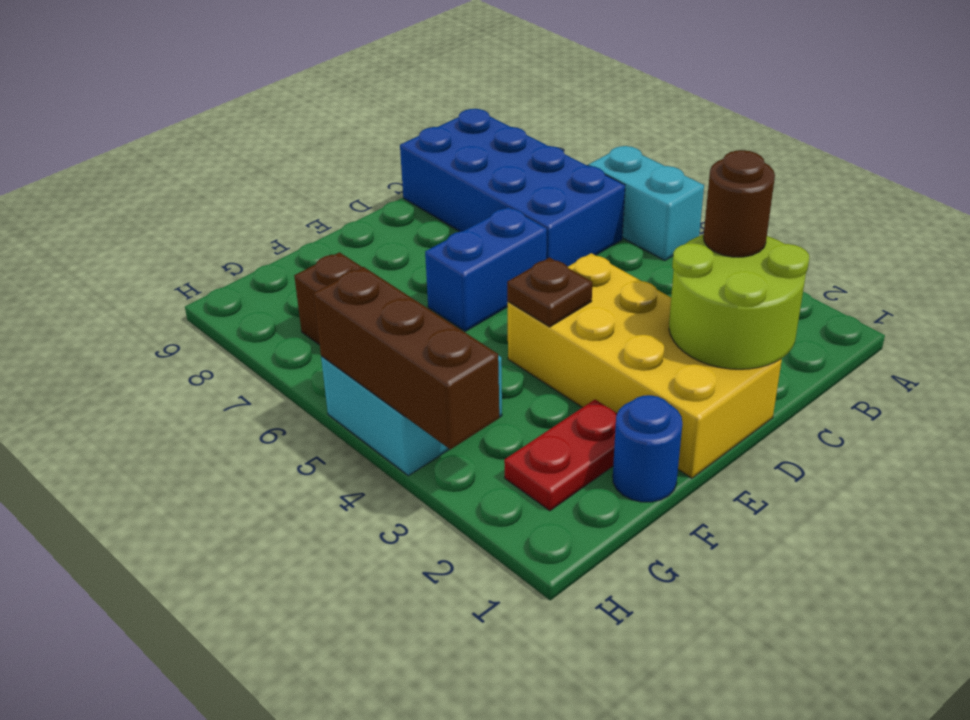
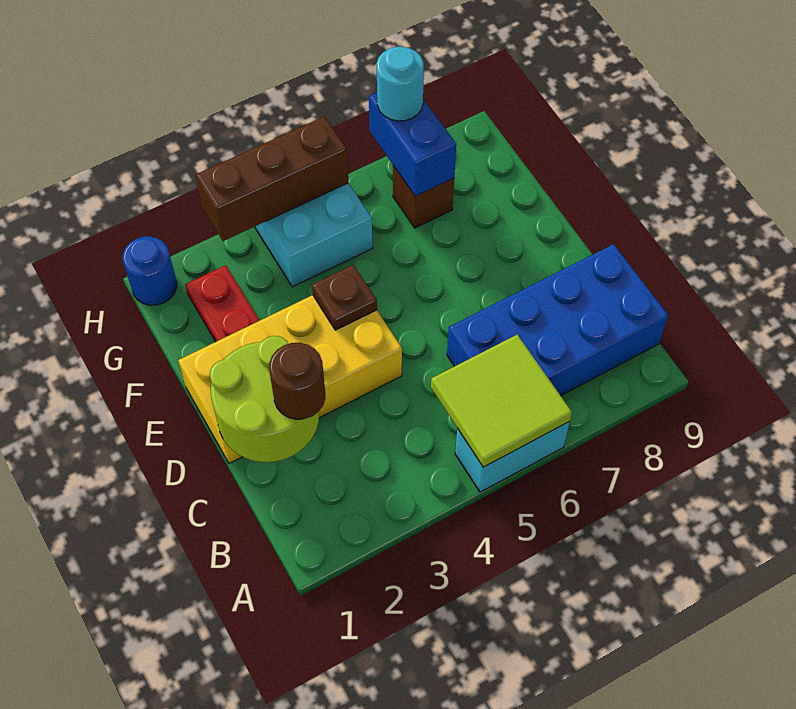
none -> lime 2x2 tile [431,335,572,467]
blue 1x2 brick [425,207,547,331] -> blue 1x2 brick moved to [369,93,456,196]
blue 1x1 round brick [613,395,682,502] -> blue 1x1 round brick moved to [123,236,177,305]
none -> cyan 1x1 round brick [376,47,424,121]

